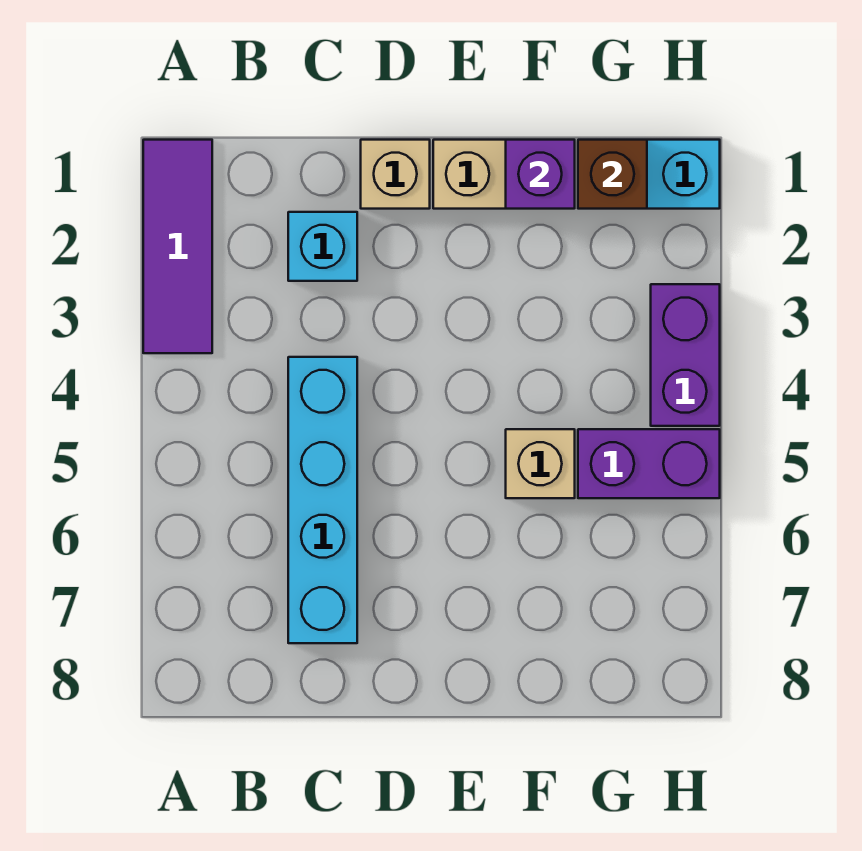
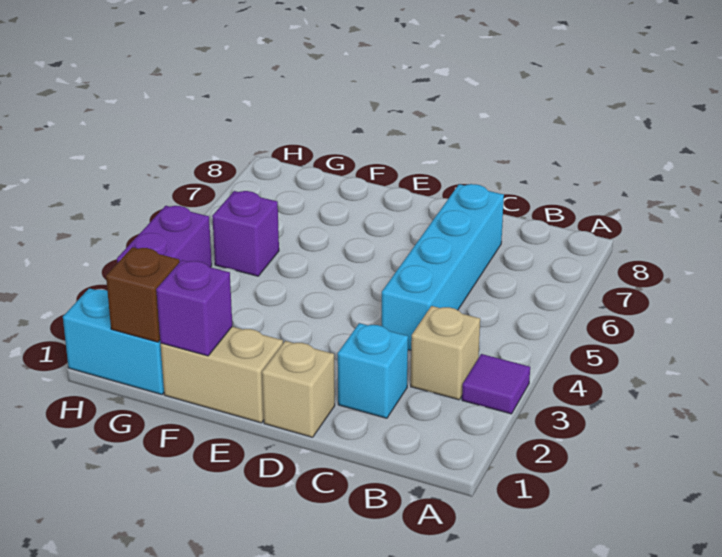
purple 1x3 tile [143,140,212,353] -> purple 1x1 tile [462,354,530,414]
tan 1x1 brick [506,429,575,498] -> tan 1x1 brick moved to [411,306,480,400]
purple 1x2 brick [578,429,720,498] -> purple 1x1 brick [212,191,279,276]

